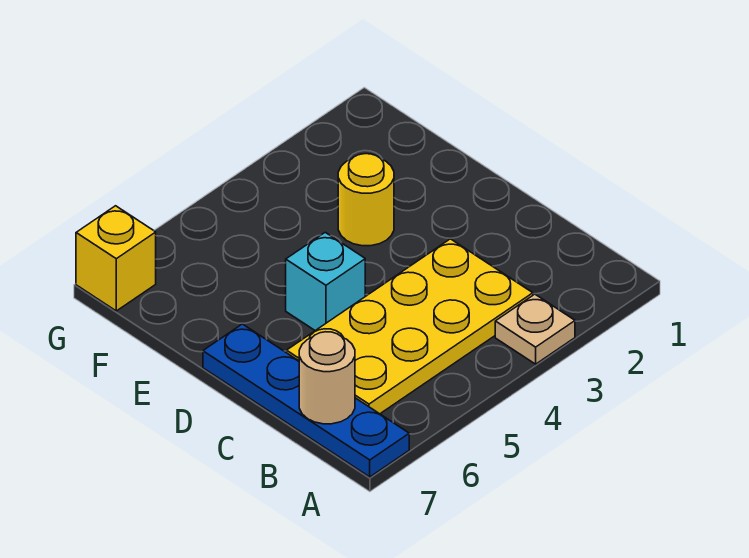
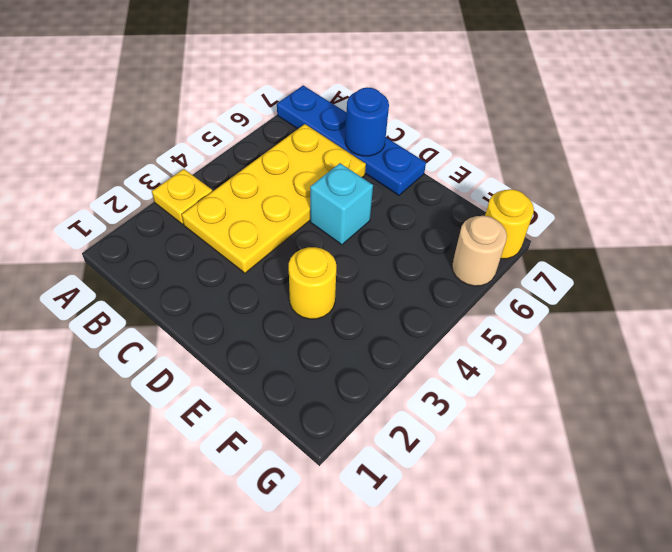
tan 1x1 plate [495,294,575,364] -> yellow 1x1 plate [152,169,212,224]
tan 1x1 round brick [299,332,355,424] -> tan 1x1 round brick moved to [452,216,507,286]
none -> blue 1x1 round brick [345,87,389,156]
yellow 1x1 brick [76,206,156,311] -> yellow 1x1 round brick [485,189,534,259]

